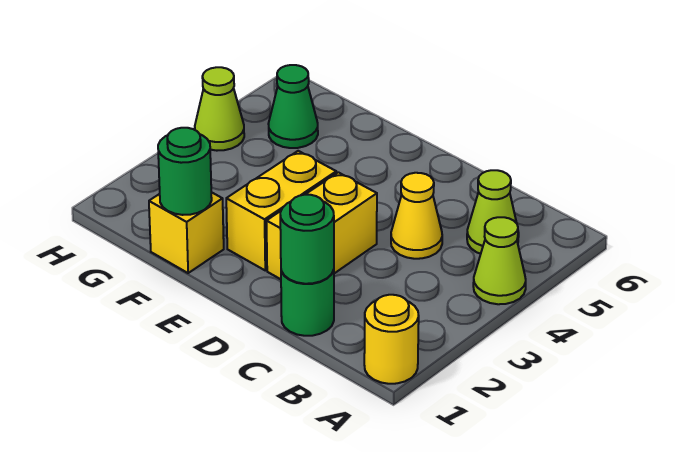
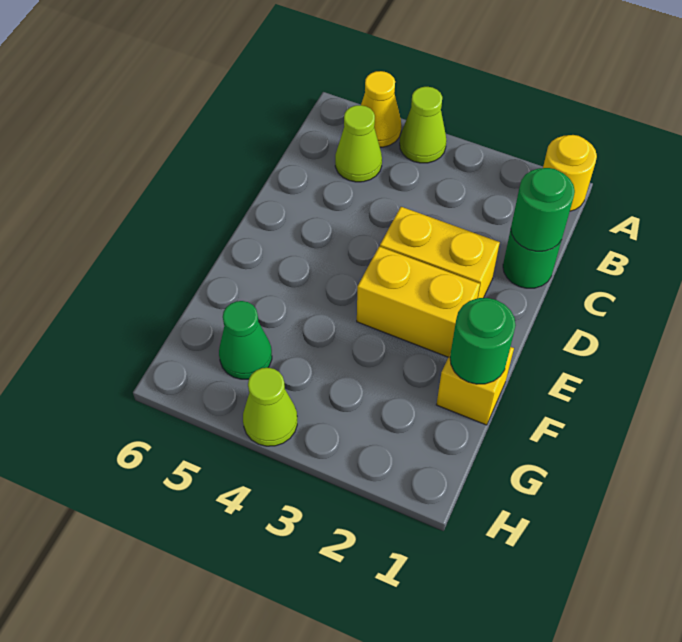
yellow 1x1 cone [391,173,442,259] -> yellow 1x1 cone moved to [361,71,401,147]

